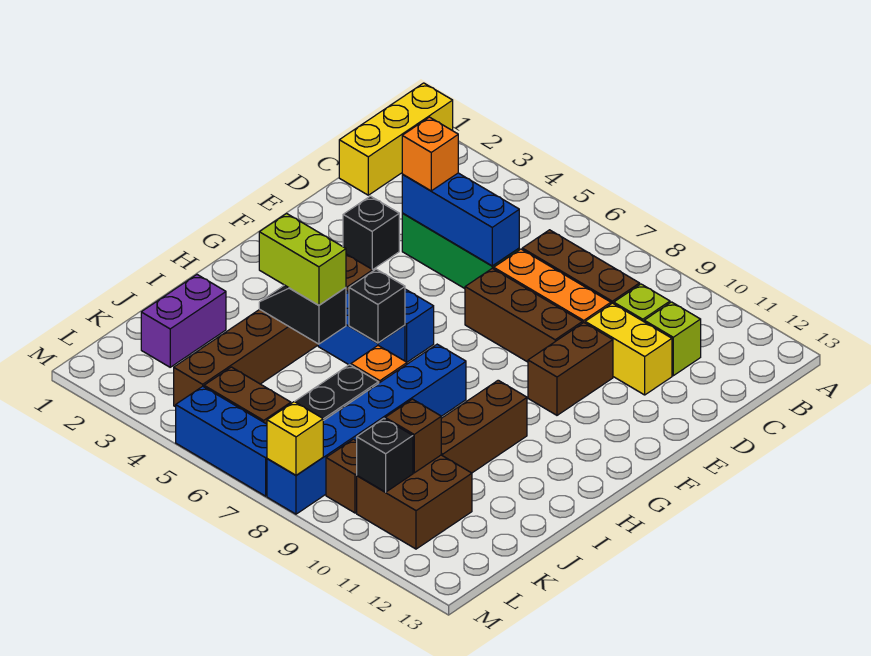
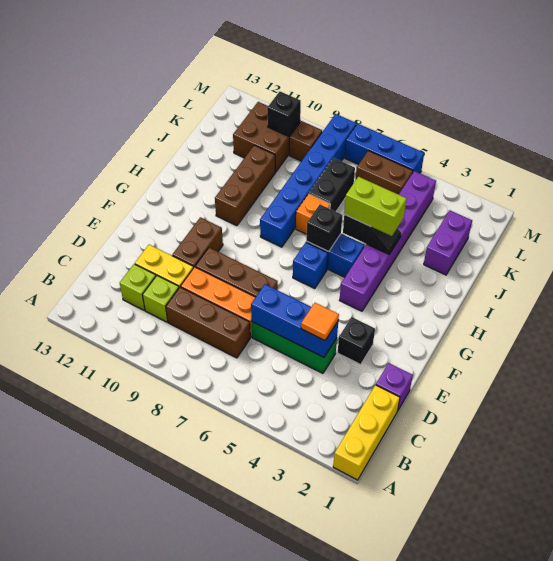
none -> purple 1x1 brick [376,363,413,411]
orange 1x1 brick [402,117,458,191] -> orange 1x1 tile [301,303,339,340]
brown 1x6 brick [174,254,373,407] -> purple 1x6 brick [340,171,436,311]
brown 1x1 brick [385,399,441,473] -> none
yellow 1x1 brick [267,402,323,475] -> none

